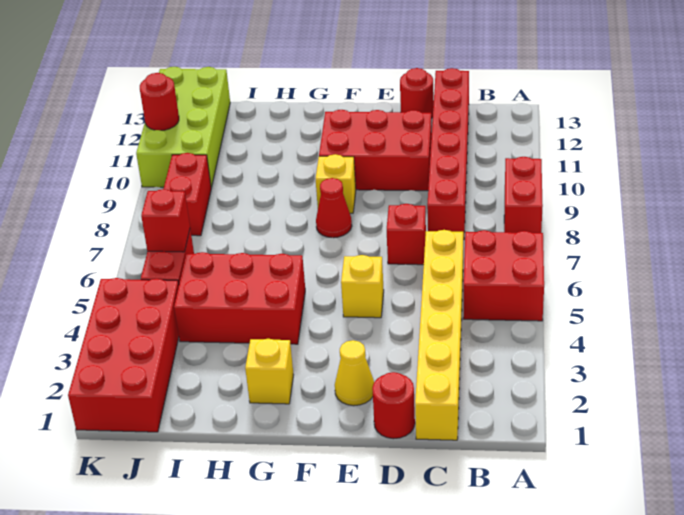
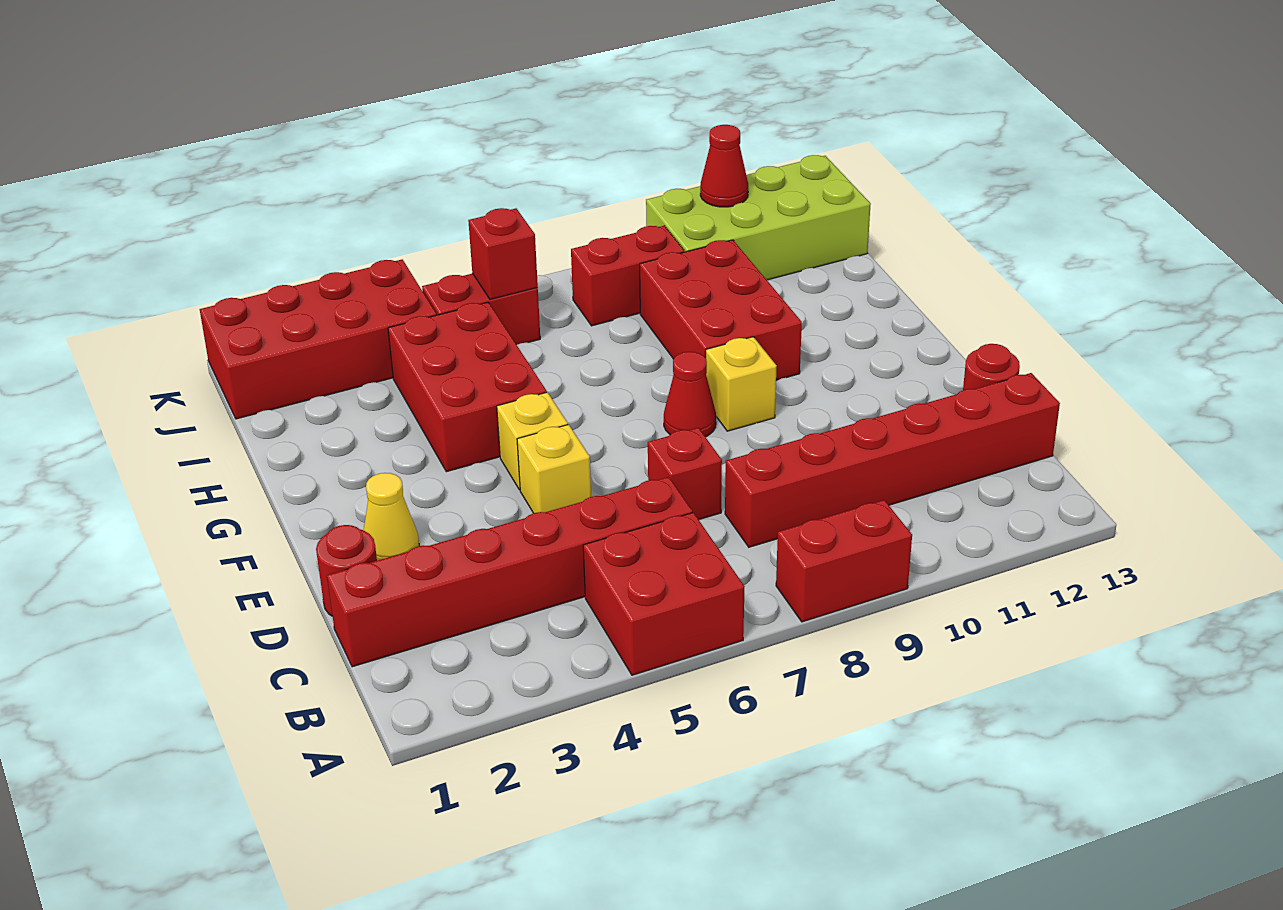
yellow 1x6 brick [415,230,463,440] -> red 1x6 brick [327,477,692,667]
red 2x3 brick [319,110,432,191] -> red 2x3 brick moved to [640,240,802,380]
yellow 1x1 brick [245,339,293,404] -> yellow 1x1 brick moved to [497,392,568,490]
red 1x1 round brick [140,73,179,131] -> red 1x1 cone [700,125,748,207]

